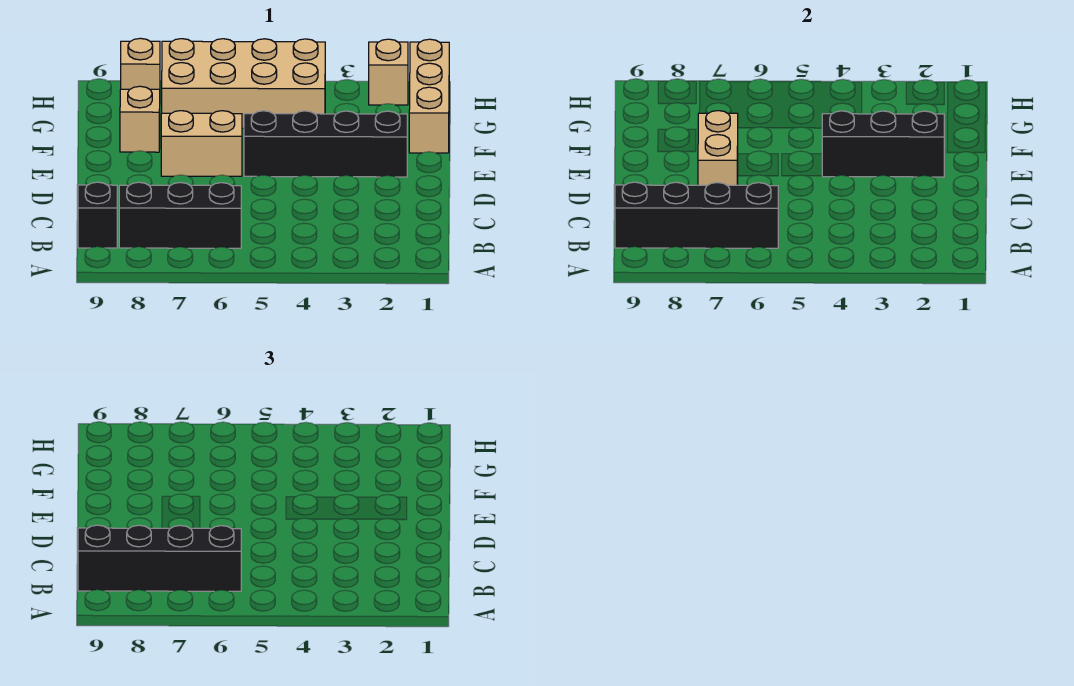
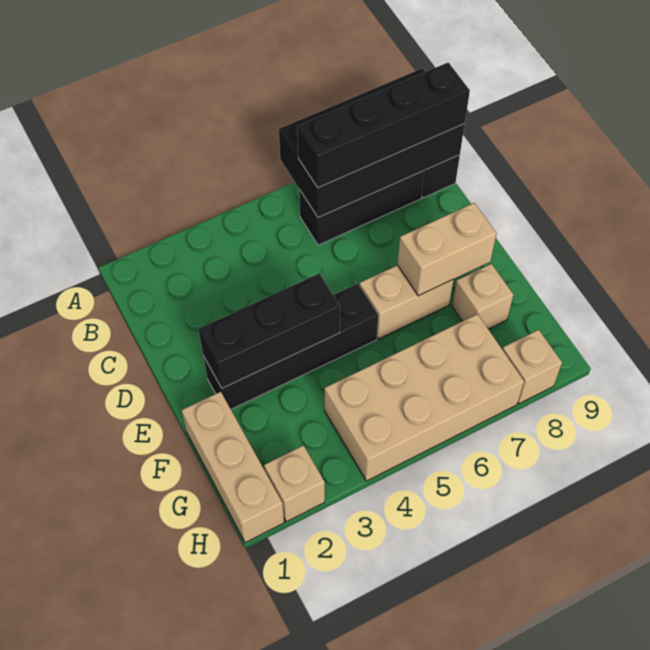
black 1x4 brick [615,182,778,248] -> black 2x4 brick [279,68,465,218]
tan 1x2 brick [698,111,738,185] -> tan 1x2 brick turned to [397,203,497,296]

